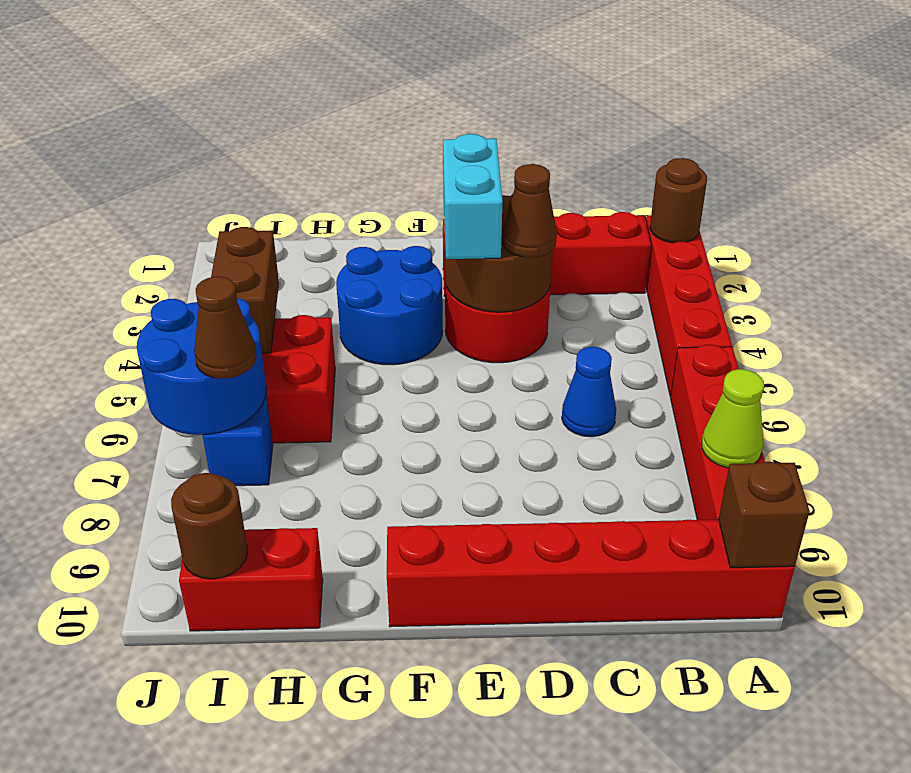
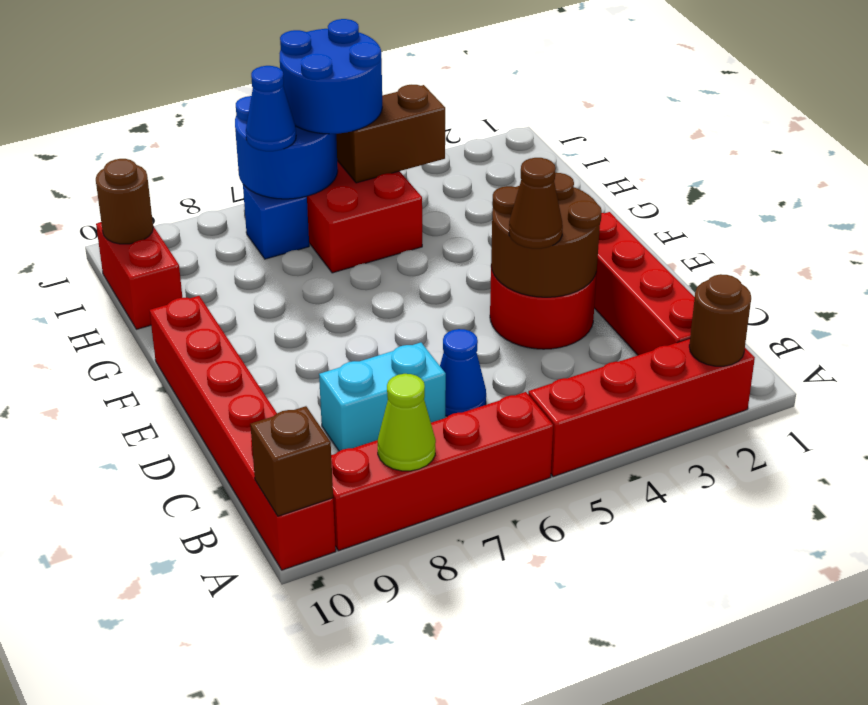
cyan 1x2 brick [443,134,503,259] -> cyan 1x2 brick moved to [319,343,446,451]
blue 2x2 round brick [336,246,443,365] -> blue 2x2 round brick moved to [280,19,382,134]
brown 1x1 cone [194,277,256,379] -> blue 1x1 cone [246,66,296,151]

